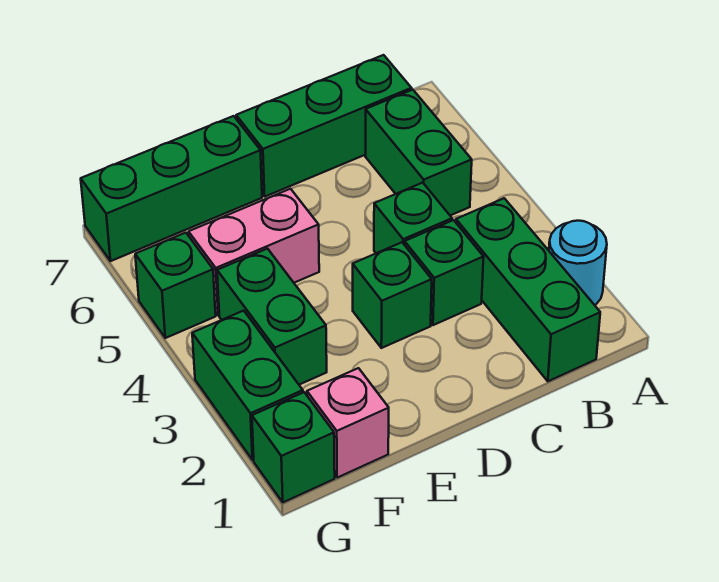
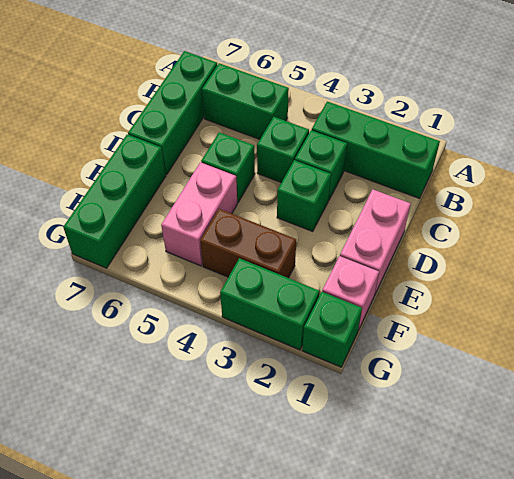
cyan 1x1 round brick [549,221,607,305] -> none
none -> pink 1x2 brick [340,189,411,294]
green 1x2 brick [217,249,327,385] -> brown 1x2 brick [200,209,296,278]
green 1x1 brick [135,233,216,338] -> green 1x1 brick moved to [201,132,255,202]

